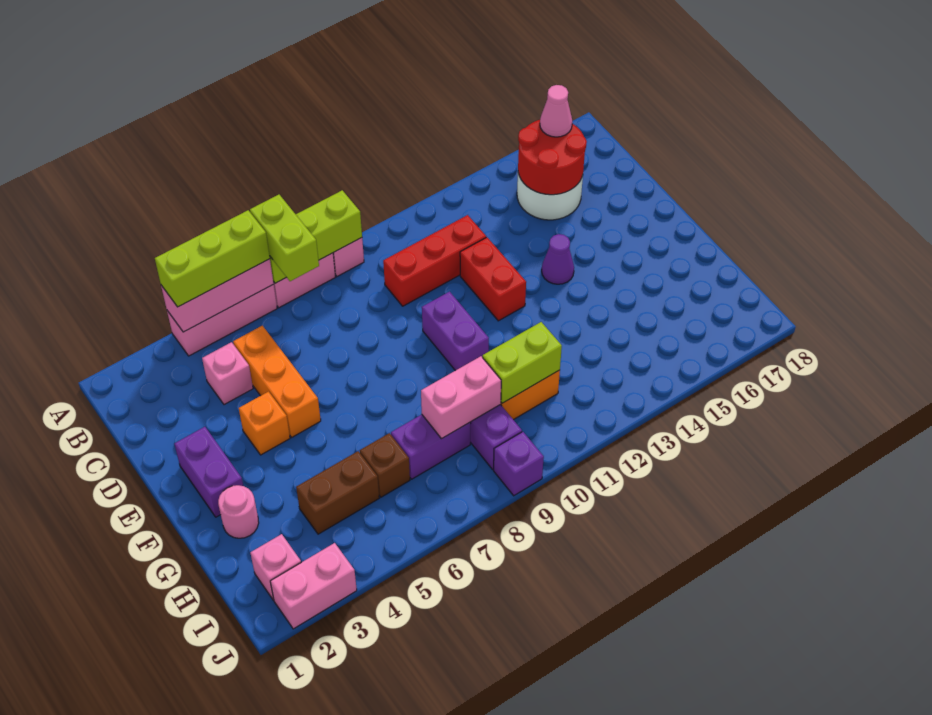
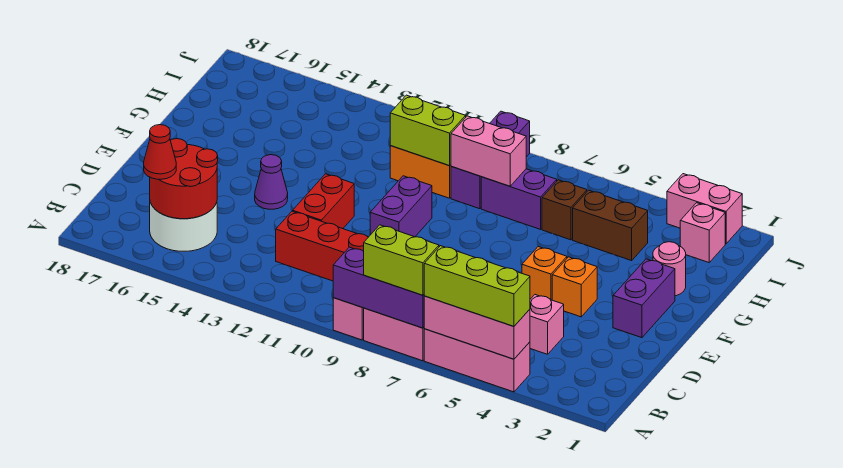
lime 1x3 brick [270,190,362,283] -> purple 1x3 brick [333,247,424,328]
lime 1x2 brick [250,195,319,281] -> lime 1x2 brick turned to [364,225,439,295]
pink 1x1 cone [540,85,572,137] -> red 1x1 cone [144,125,176,179]
orange 1x3 brick [233,326,321,437] -> orange 1x1 brick [522,247,567,300]

